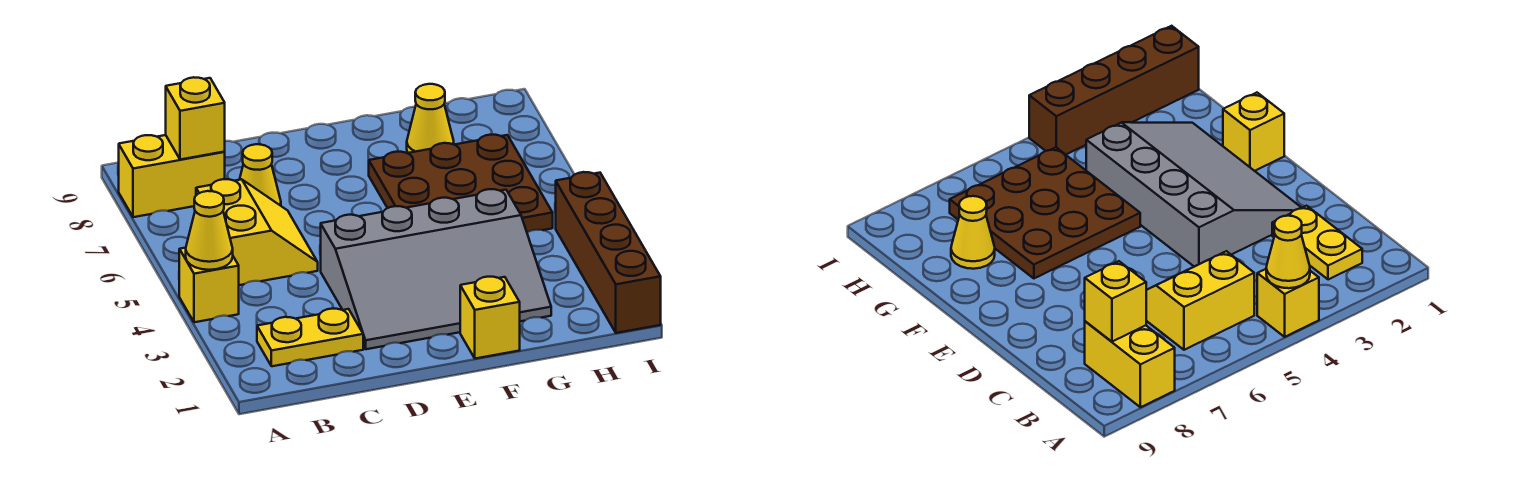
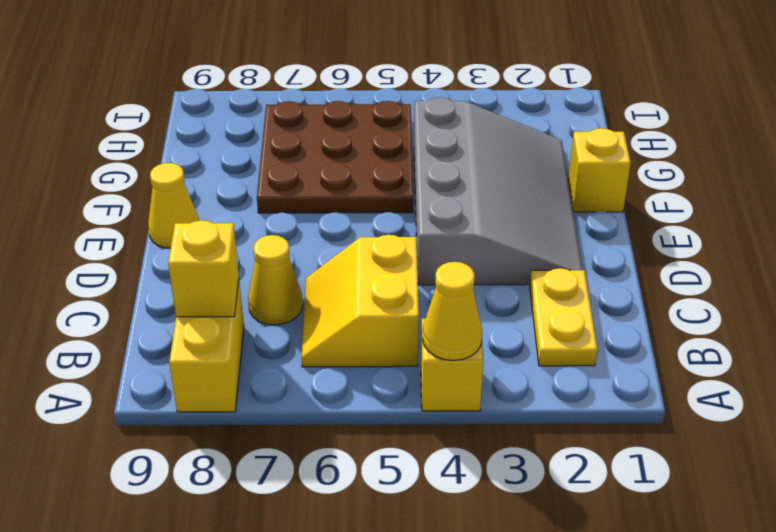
yellow 2x2 slope [196,179,318,285] -> yellow 2x2 slope turned to [302,235,419,367]
yellow 1x1 cone [407,84,454,153] -> yellow 1x1 cone moved to [148,163,199,248]
brown 1x4 brick [556,172,661,333] -> none

